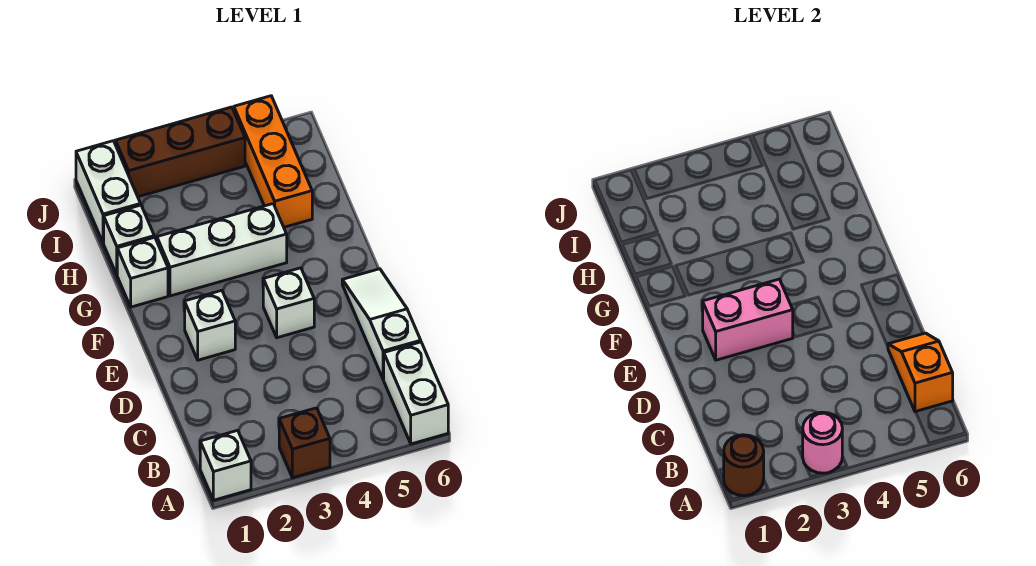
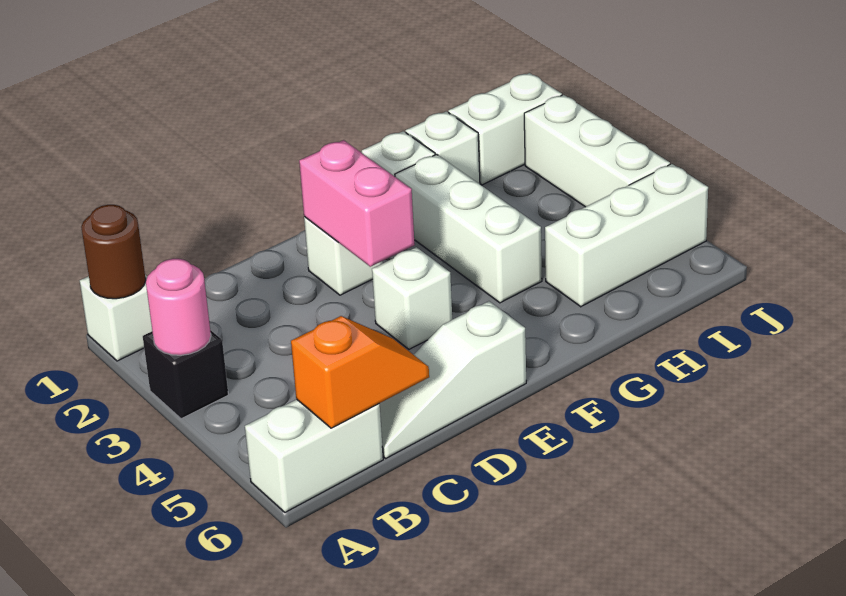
brown 1x1 brick [279,408,330,478] -> black 1x1 brick [143,330,228,419]
white 1x3 slope [342,269,421,380] -> white 1x3 slope turned to [379,301,526,458]
orange 1x3 brick [234,96,312,227] -> white 1x3 brick [545,164,708,307]
brown 1x3 brick [115,107,245,197] -> white 1x3 brick [524,95,670,207]

